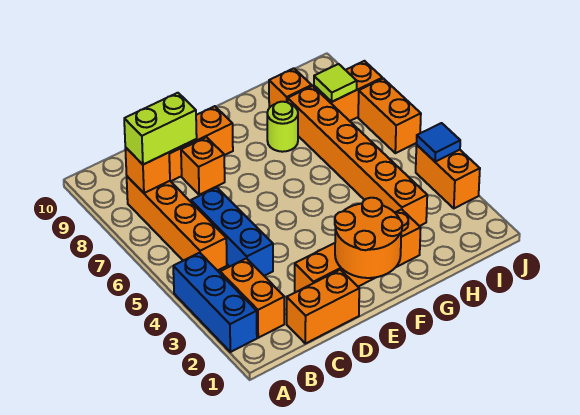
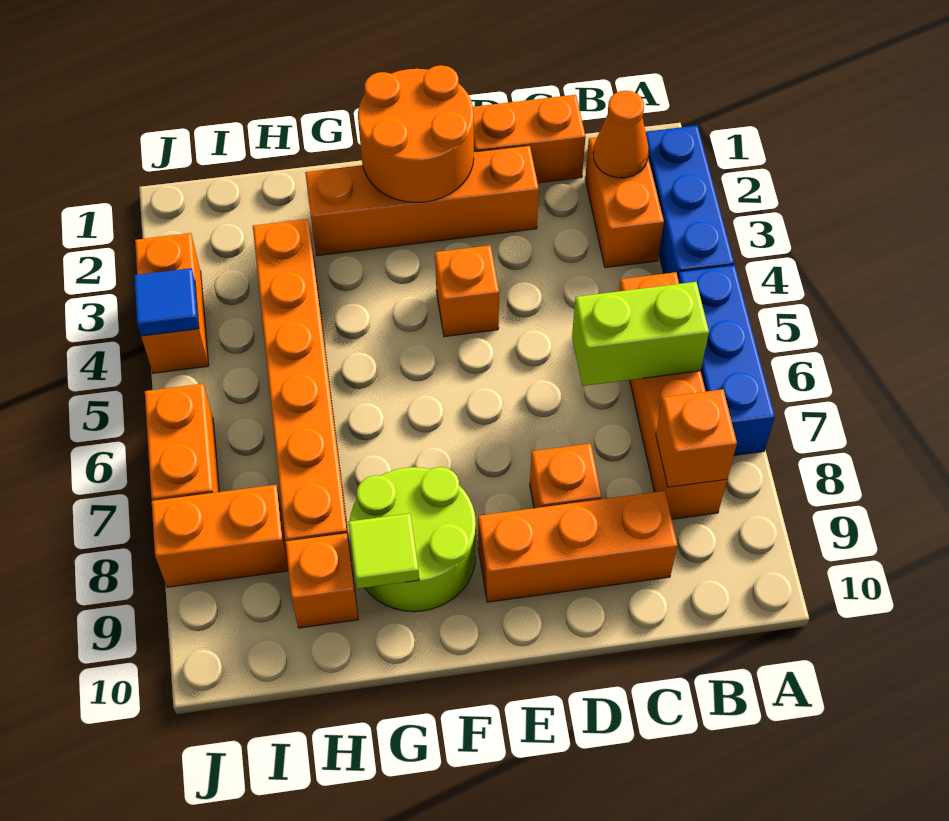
none -> orange 1x1 cone [593,91,649,178]
lime 1x2 brick [124,93,197,165] -> lime 1x2 brick moved to [572,282,709,386]
blue 1x3 brick [191,187,273,276] -> blue 1x3 brick moved to [678,265,775,455]
none -> orange 1x1 brick [435,245,499,337]
lime 1x1 round brick [267,102,298,152] -> lime 2x2 round brick [350,467,476,612]
lime 1x1 tile [314,64,357,102] -> lime 1x1 tile moved to [348,513,419,589]

